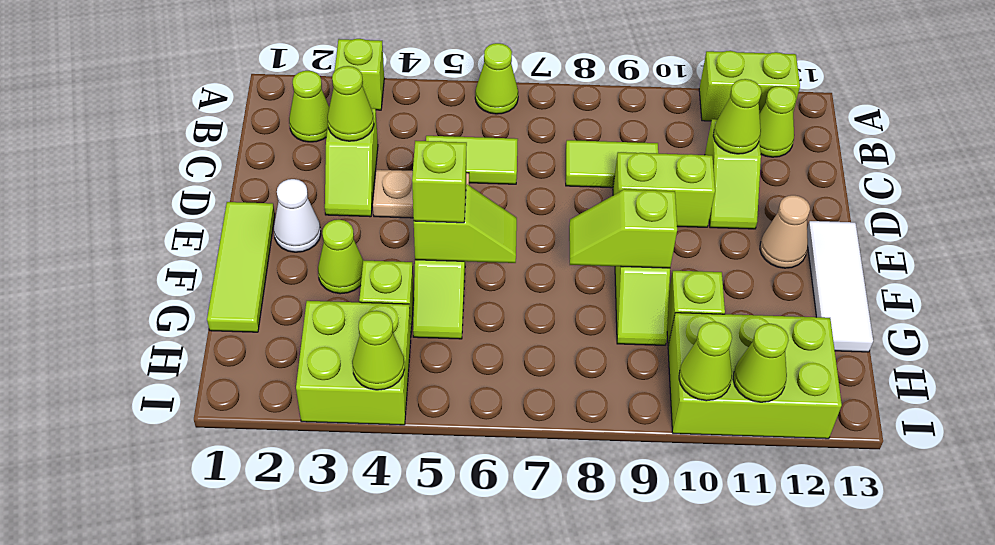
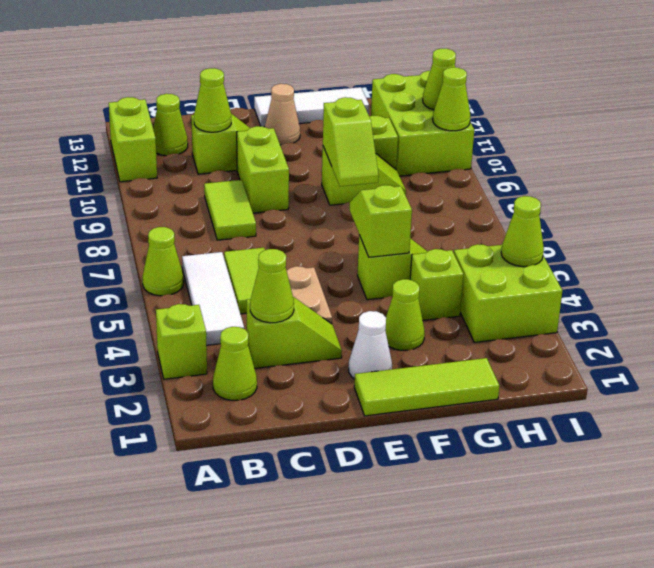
none -> white 1x3 tile [182,252,244,345]
lime 1x1 brick [412,141,467,223] -> none

